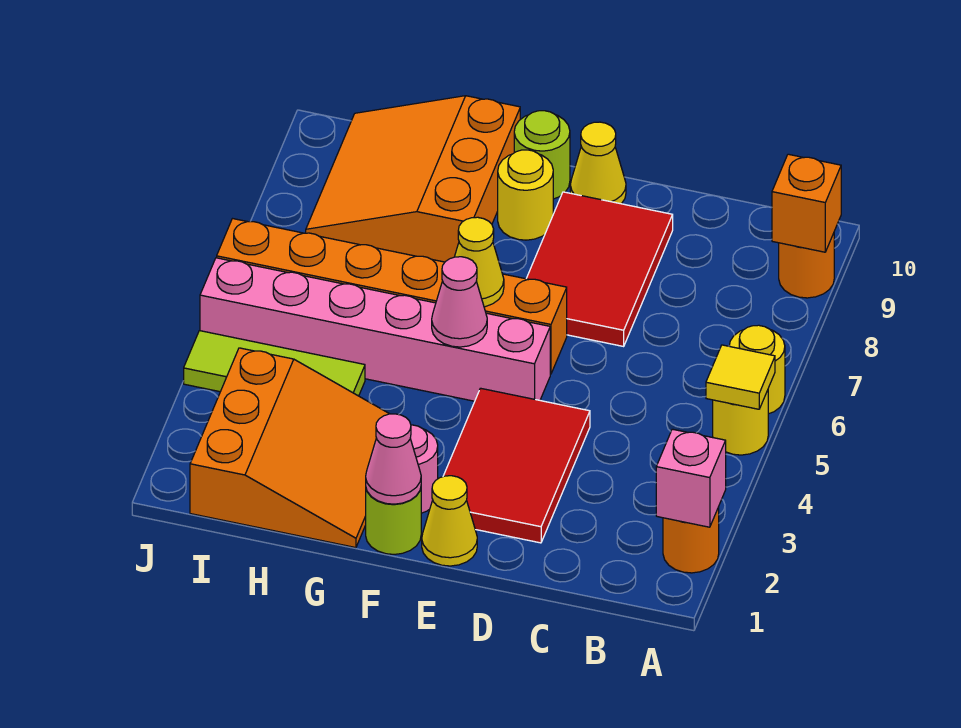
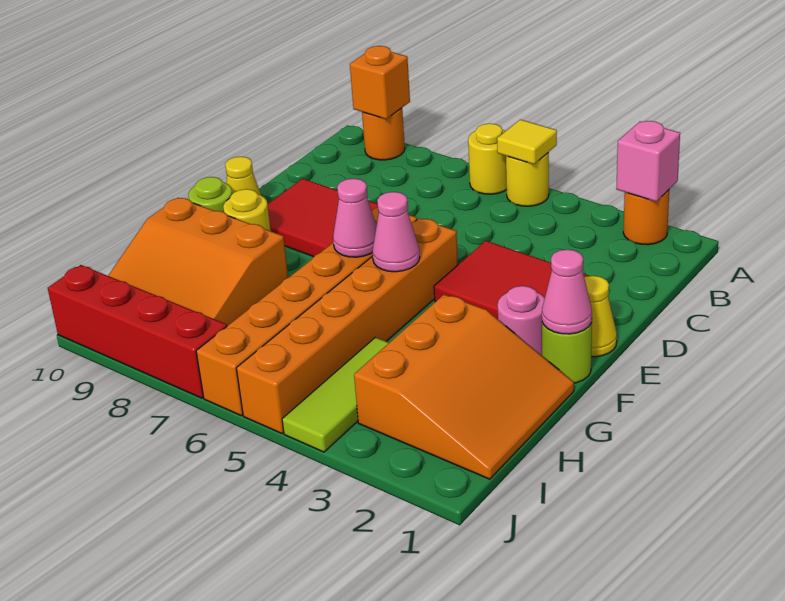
pink 1x6 brick [200,258,550,401] -> orange 1x6 brick [236,218,458,434]
yellow 1x1 cone [455,217,504,307] -> pink 1x1 cone [333,179,377,257]
orange 3x3 slope [190,348,389,548] -> orange 3x3 slope turned to [354,295,574,479]
none -> red 1x4 brick [48,265,227,398]

